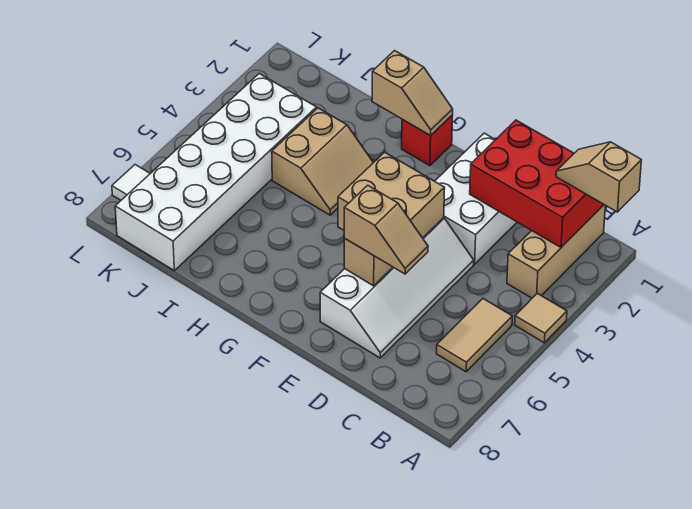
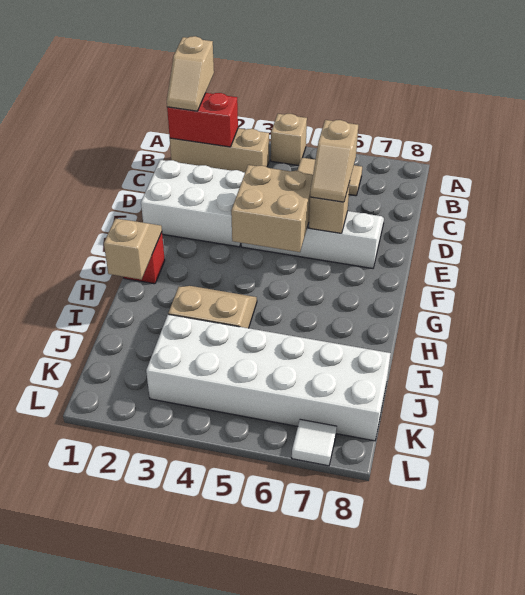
tan 1x1 tile [515,293,567,343] -> tan 1x1 brick [271,114,307,166]
red 2x3 brick [470,120,604,247] -> red 1x2 brick [167,93,238,147]
tan 1x2 slope [344,185,428,274] -> tan 1x2 slope turned to [310,120,358,202]

